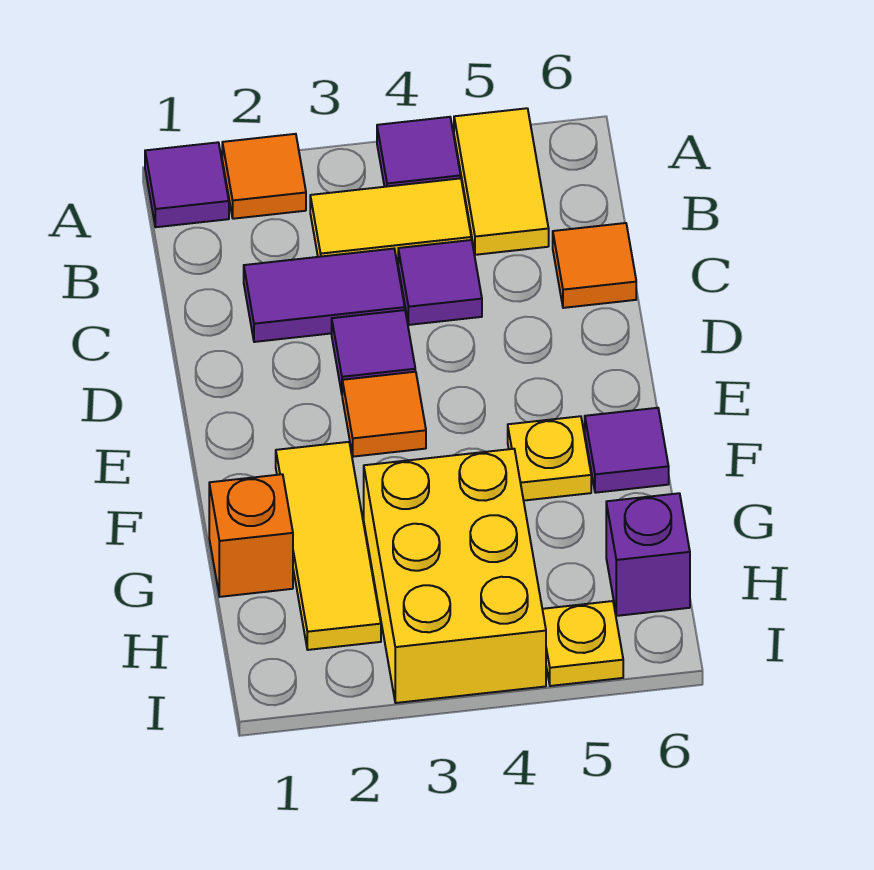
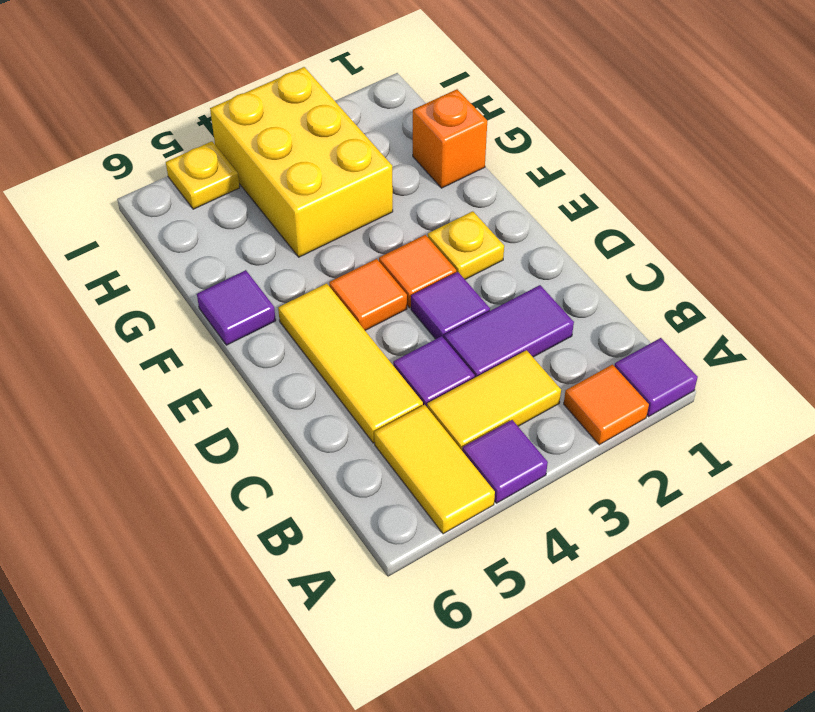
orange 1x1 tile [553,223,636,308] -> orange 1x1 tile moved to [329,259,407,330]
yellow 1x3 tile [276,442,381,650] -> yellow 1x3 tile moved to [278,283,423,443]
yellow 1x1 plate [508,416,591,500] -> yellow 1x1 plate moved to [428,211,504,279]
purple 1x1 brick [606,493,690,616] -> none

